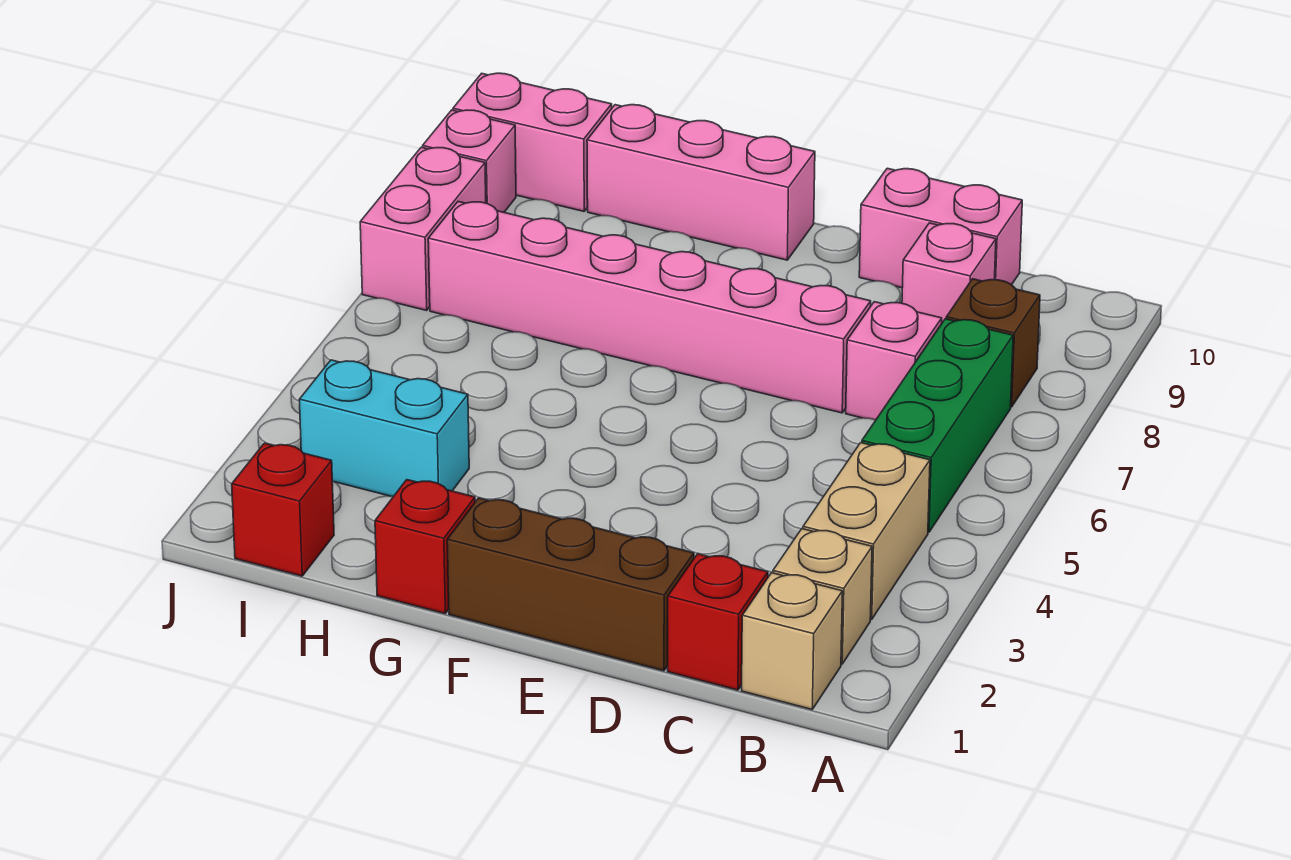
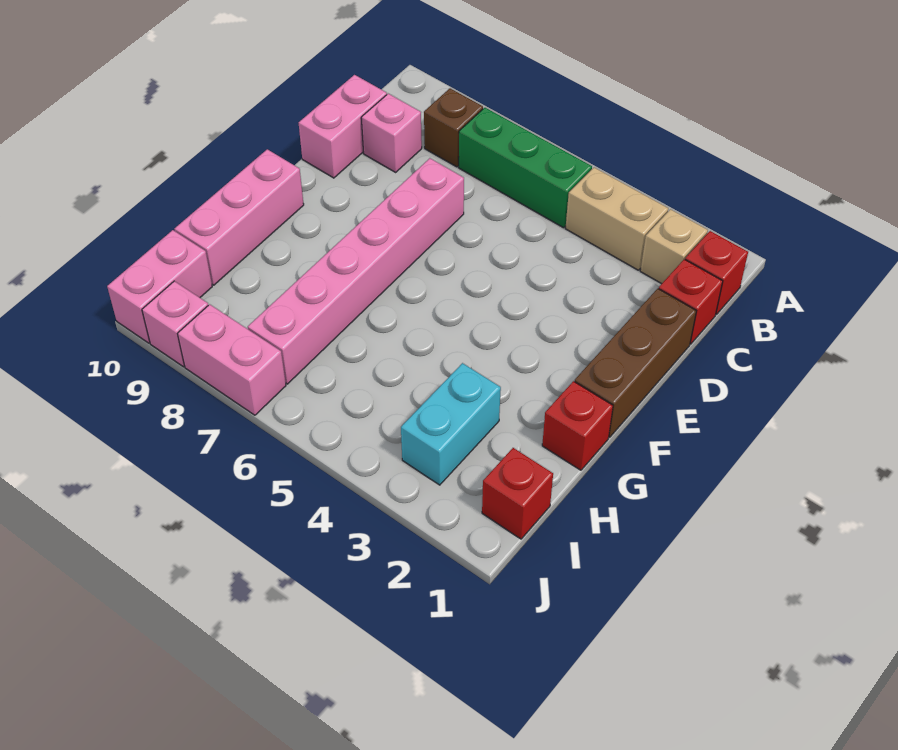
tan 1x1 brick [742,573,843,709] -> red 1x1 brick [685,231,748,314]
pink 1x1 brick [846,302,942,420] -> none

